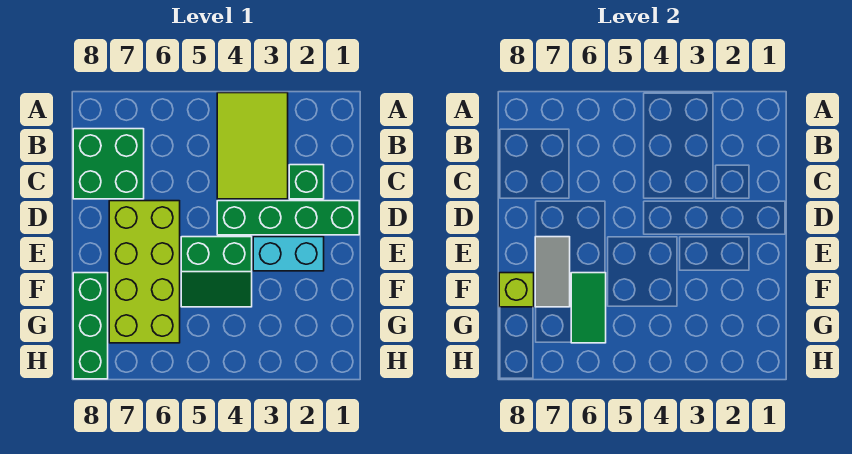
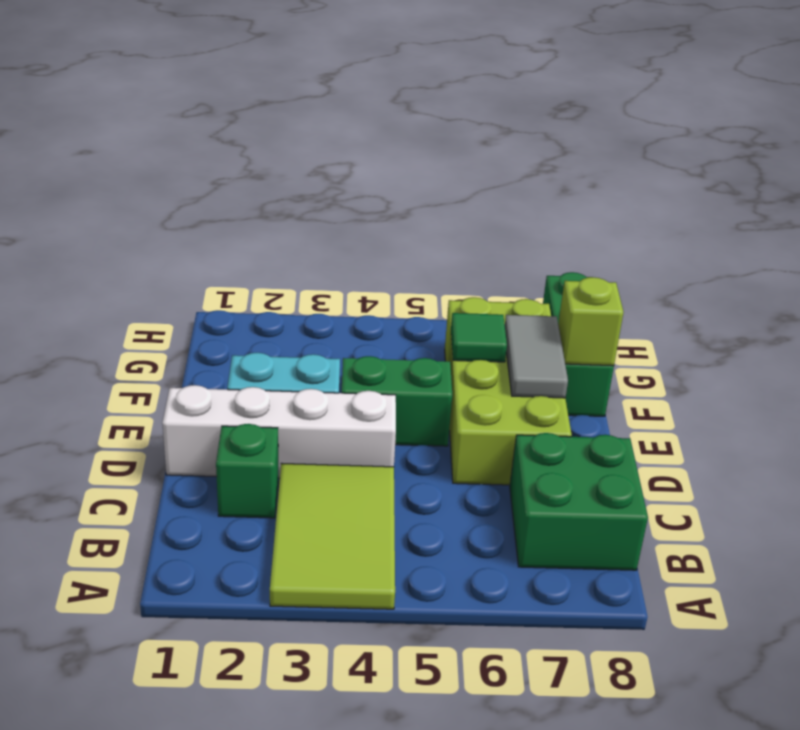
green 1x4 brick [217,201,359,235] -> white 1x4 brick [162,385,396,478]
green 1x2 tile [571,273,606,343] -> green 1x1 tile [451,313,507,362]

